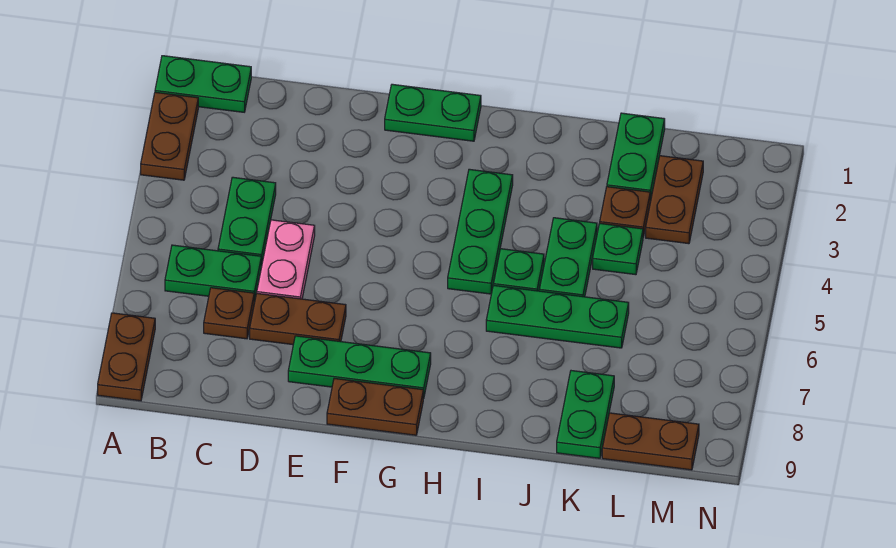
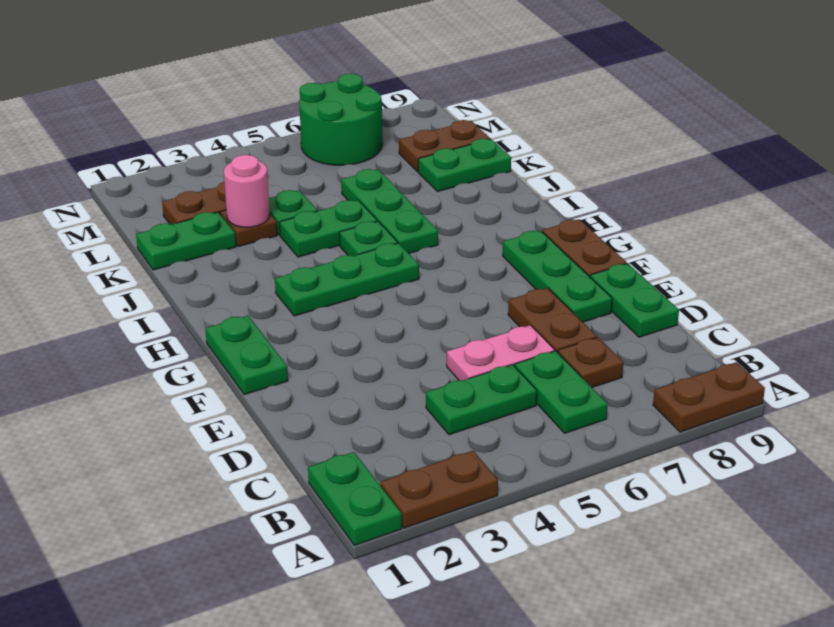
none -> green 1x2 plate [590,264,679,337]
none -> pink 1x1 round brick [224,155,270,227]
brown 1x2 plate [602,413,699,470] -> brown 1x2 plate turned to [399,120,490,172]
none -> green 2x2 round brick [299,74,382,165]

